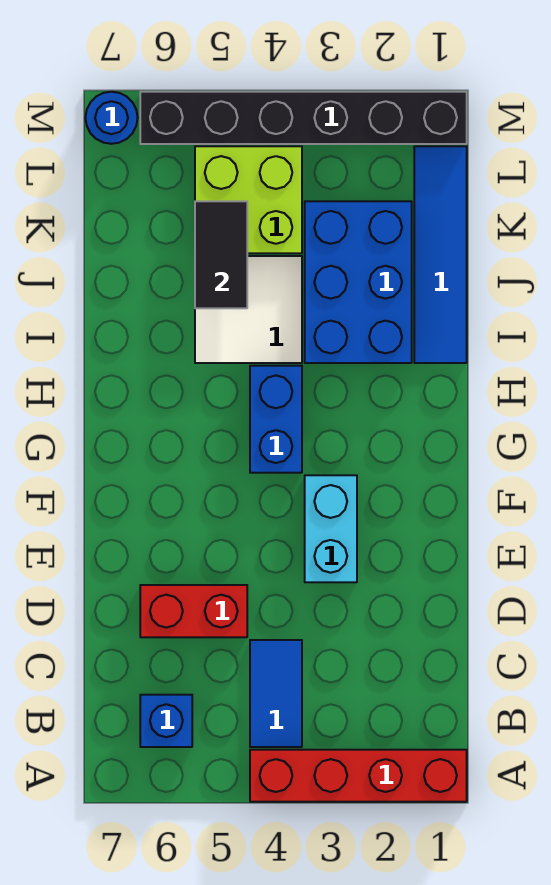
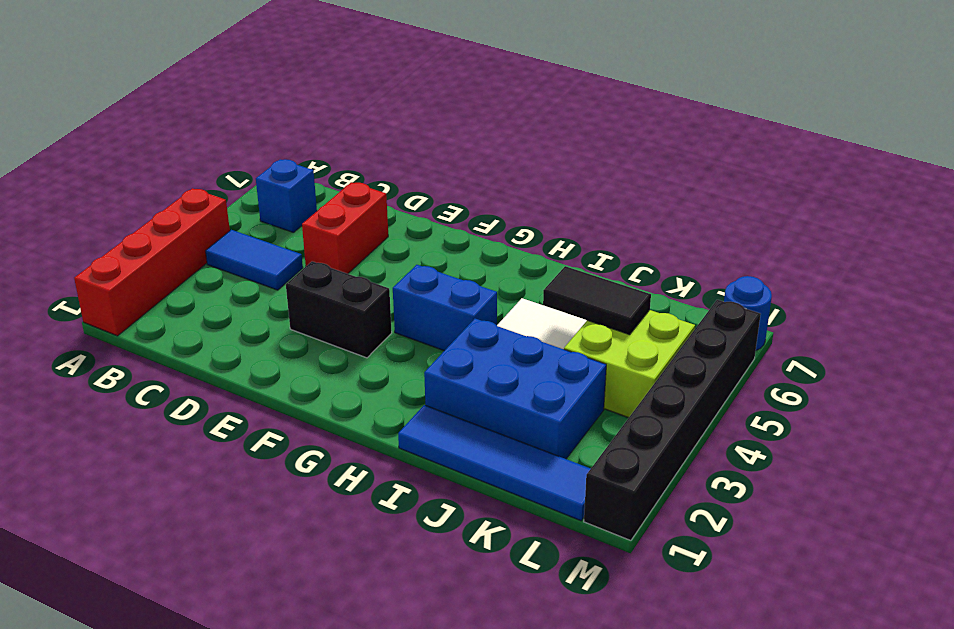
cyan 1x2 brick [305,475,357,582] -> black 1x2 brick [286,261,392,358]

